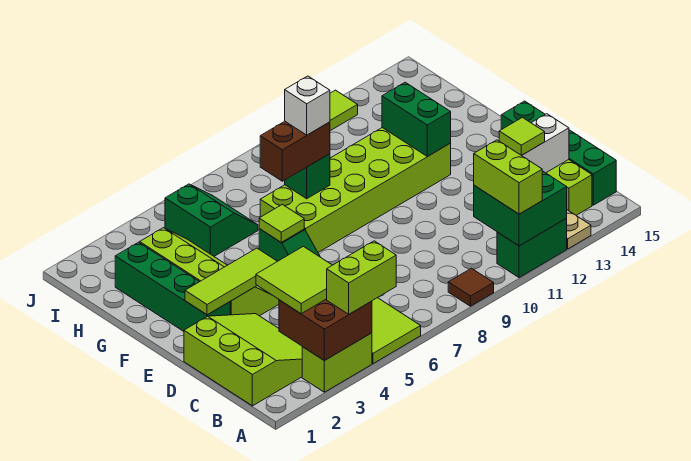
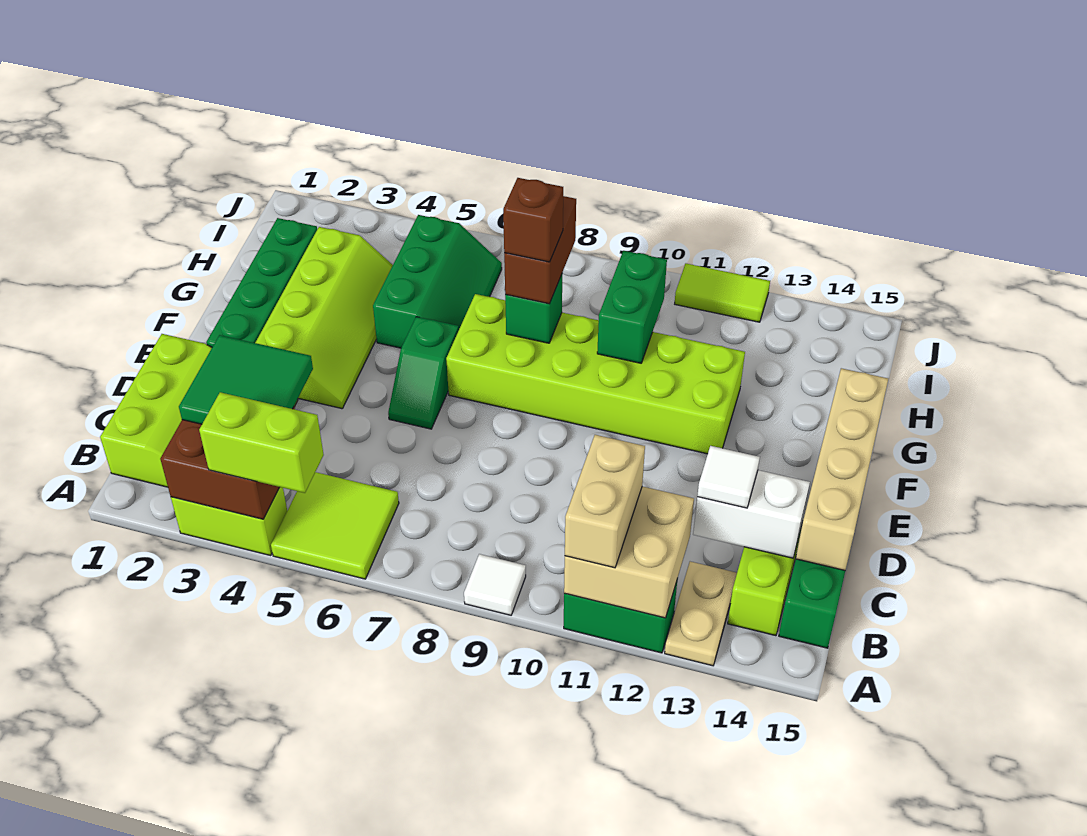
brown 1x1 tile [448,268,494,306] -> white 1x1 tile [464,554,526,615]
green 2x2 brick [474,171,567,246] -> tan 2x2 brick [564,486,694,618]
lime 1x2 brick [474,140,542,214] -> tan 1x2 brick [565,435,645,568]
lime 2x2 tile [256,246,332,314] -> green 2x2 tile [179,335,313,424]
lime 1x1 tile [499,117,545,155] -> white 1x1 tile [697,446,760,508]
none -> tan 1x4 brick [796,368,888,570]
lime 1x3 tile [185,248,277,315] -> none
lime 1x1 tile [259,204,304,242] -> none
green 1x2 brick [382,82,451,157] -> green 1x2 brick moved to [597,251,667,363]
brown 1x2 brick [260,121,330,181] -> brown 1x2 brick turned to [504,196,576,304]
white 1x1 brick [285,76,330,135] -> brown 1x1 brick [503,178,563,262]
green 2x2 slope [165,184,258,256] -> green 2x3 slope [373,215,502,348]

